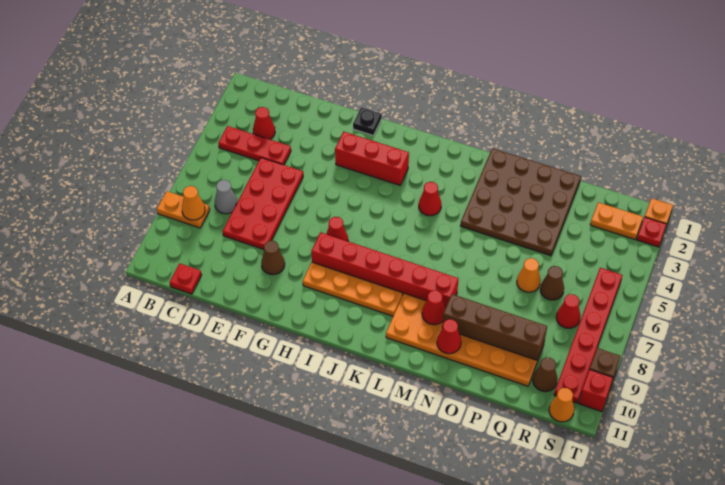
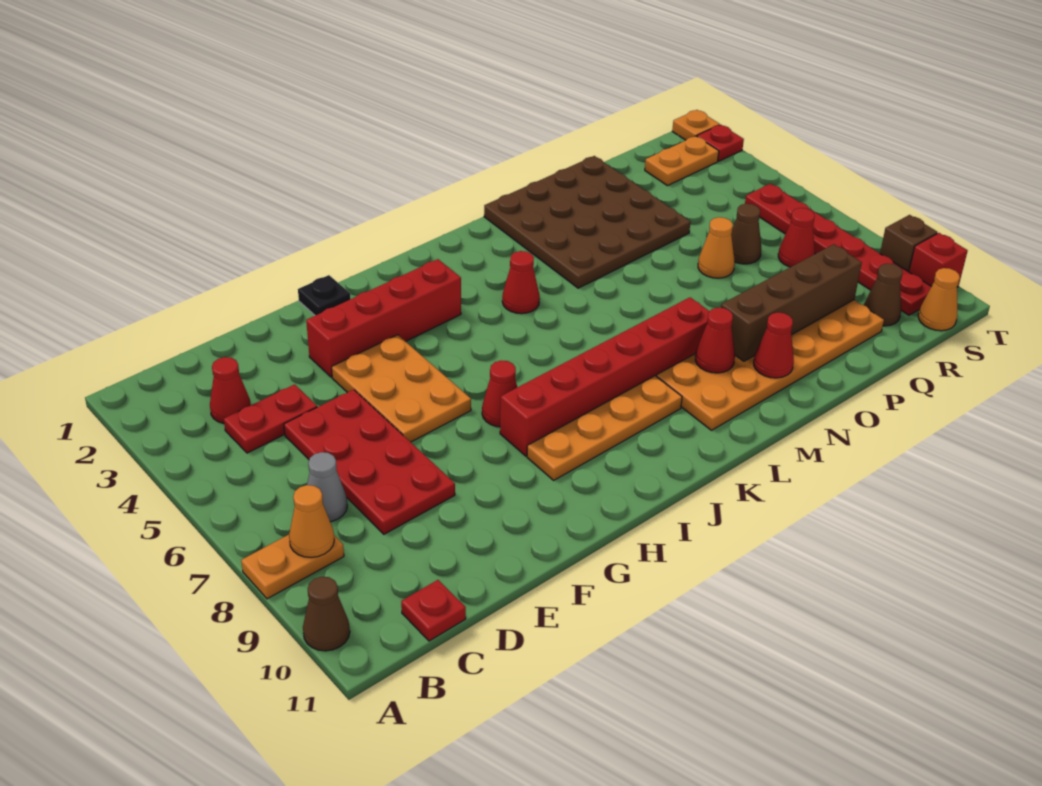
red 1x3 plate [218,126,291,165] -> red 1x2 plate [224,384,317,453]
none -> orange 2x3 plate [332,335,471,442]
brown 1x1 cone [261,241,285,275] -> brown 1x1 cone moved to [303,577,350,651]
red 1x3 brick [335,132,409,185] -> red 1x4 brick [306,259,461,377]

